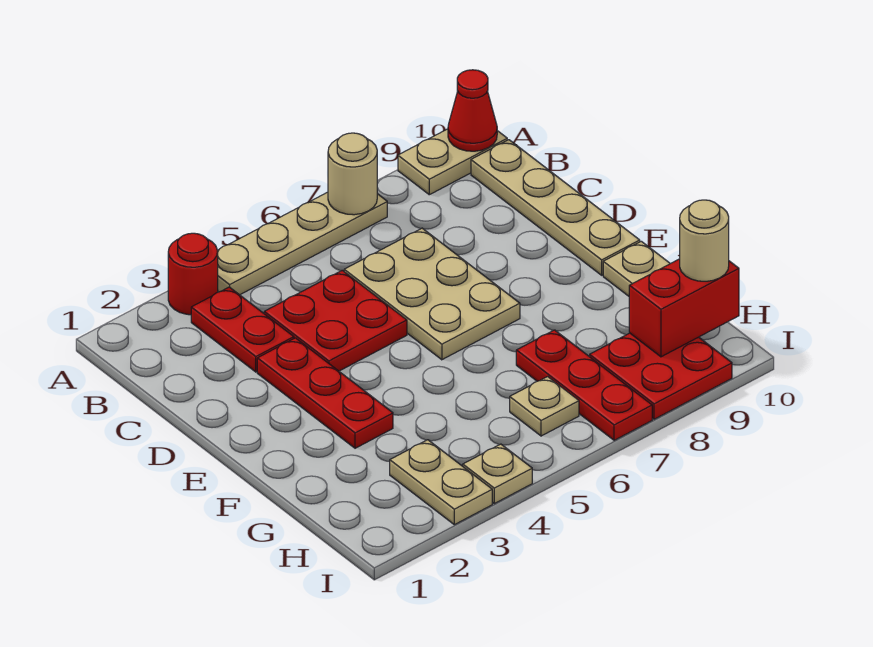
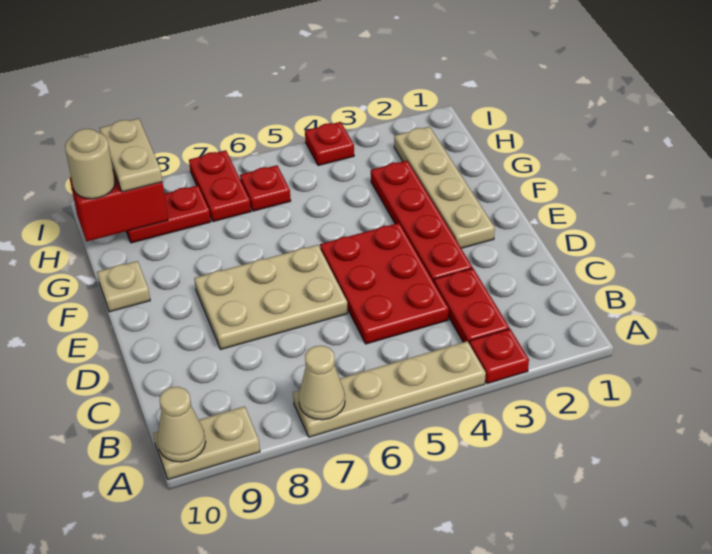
red 1x1 round brick [168,233,218,315] -> red 1x1 plate [470,329,529,384]
tan 1x1 round brick [328,133,377,215] -> tan 1x1 cone [299,346,345,420]
red 1x1 cone [448,70,497,151] -> tan 1x1 cone [157,387,206,462]
tan 1x4 plate [471,140,640,275] -> tan 1x4 plate moved to [394,127,495,248]
red 2x2 plate [264,270,407,371] -> red 2x3 plate [320,223,449,344]
tan 2x3 plate [344,228,520,360] -> tan 2x3 plate turned to [194,245,348,349]
red 1x3 plate [257,338,393,448] -> red 1x4 plate [371,161,472,282]
red 1x3 plate [516,330,652,440] -> red 1x2 plate [189,150,251,222]
tan 1x2 plate [390,440,492,525] -> tan 1x2 plate moved to [100,118,162,192]
tan 1x1 plate [510,377,579,436] -> red 1x1 plate [240,165,291,211]
red 2x2 plate [589,333,732,419] -> red 1x2 plate [126,185,211,243]
tan 1x1 plate [463,444,532,504] -> red 1x1 plate [305,122,354,166]

